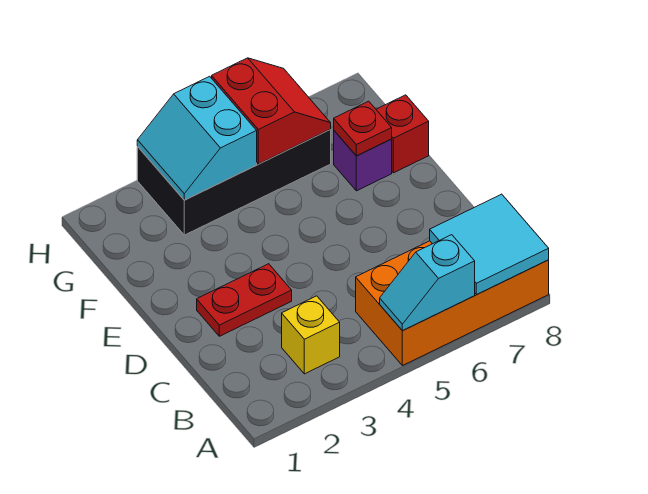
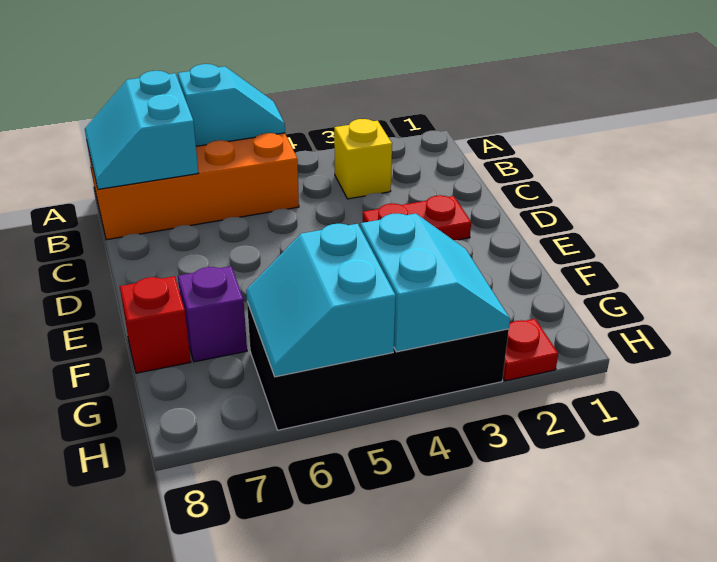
cyan 2x2 tile [430,194,549,295] -> cyan 2x2 slope [85,71,198,189]
red 1x1 plate [334,101,392,156] -> red 1x1 plate moved to [503,319,558,381]
red 2x2 slope [212,58,331,164] -> cyan 2x2 slope [246,224,396,377]

